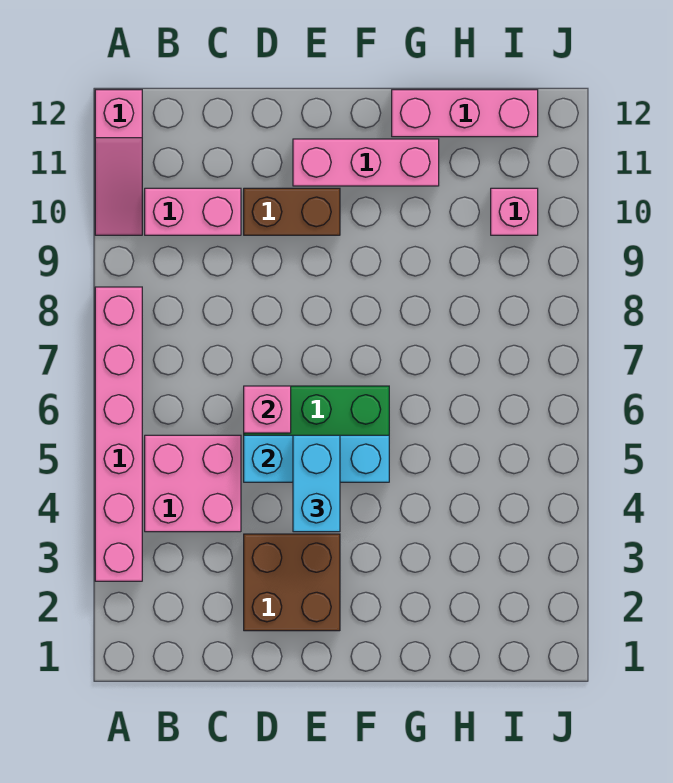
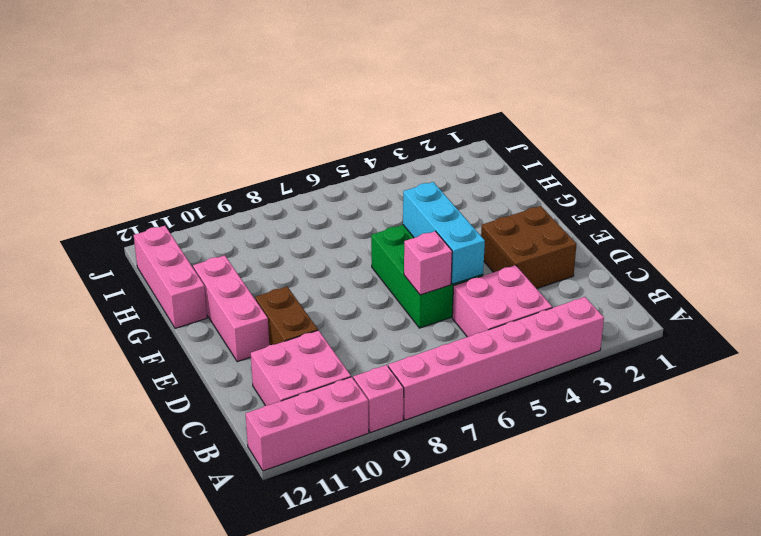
pink 1x3 slope [95,90,142,235] -> pink 1x3 brick [246,377,369,471]
pink 1x2 brick [145,188,241,235] -> pink 2x2 brick [251,330,351,406]
cyan 1x2 brick [293,435,340,532] -> none
pink 1x1 brick [491,188,538,235] -> pink 1x1 brick moved to [353,365,404,433]

